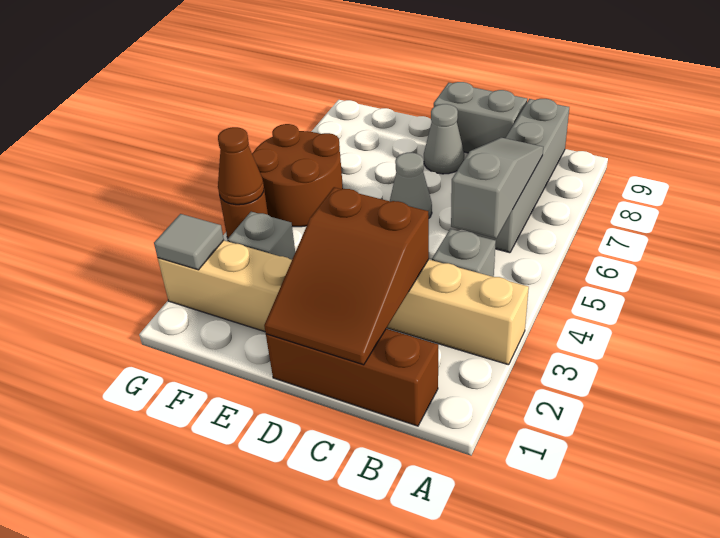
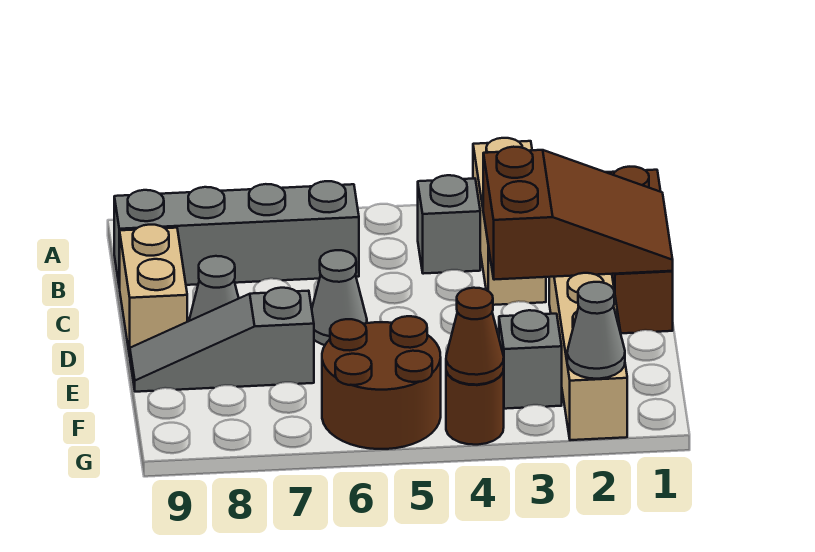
grey 1x3 slope [451,137,543,238] -> grey 1x3 slope moved to [130,288,314,392]
grey 1x2 brick [434,82,527,153] -> tan 1x2 brick [120,225,187,356]
grey 1x1 tile [154,214,224,270] -> grey 1x1 cone [567,282,625,379]

